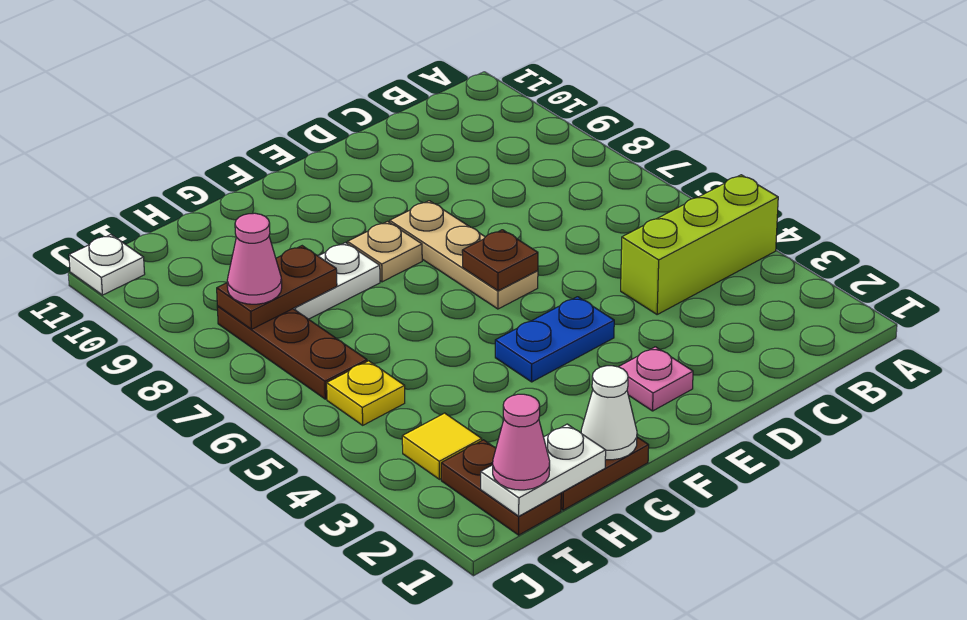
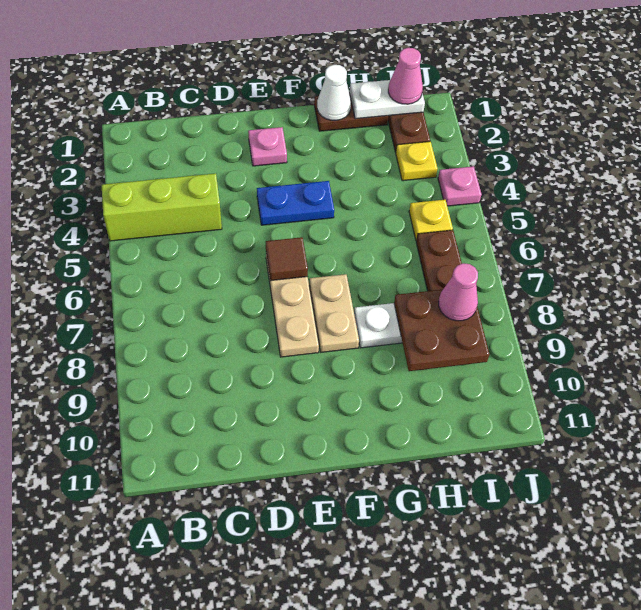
brown 1x1 plate [462,230,538,291] -> brown 1x1 tile [266,237,308,281]
tan 1x1 plate [347,221,422,282] -> tan 1x2 plate [309,274,359,352]
brown 1x2 plate [217,246,337,329] -> brown 2x2 plate [394,290,490,371]
yellow 1x1 tile [402,413,482,479] -> yellow 1x1 plate [396,141,438,181]
none -> pink 1x1 plate [438,166,481,206]
white 1x1 plate [69,235,145,295] -> none

